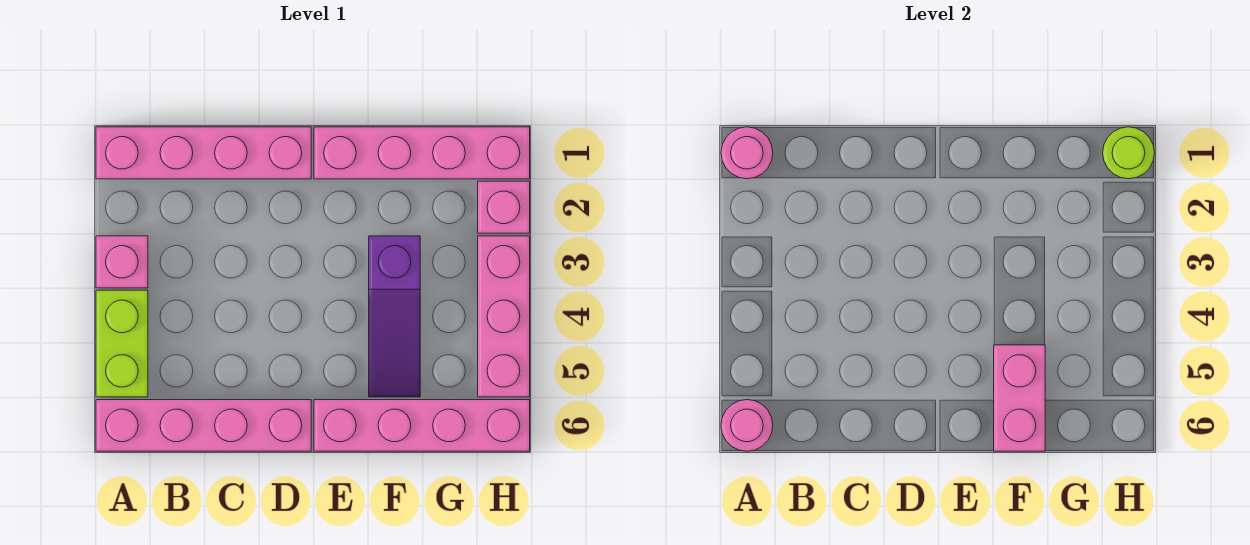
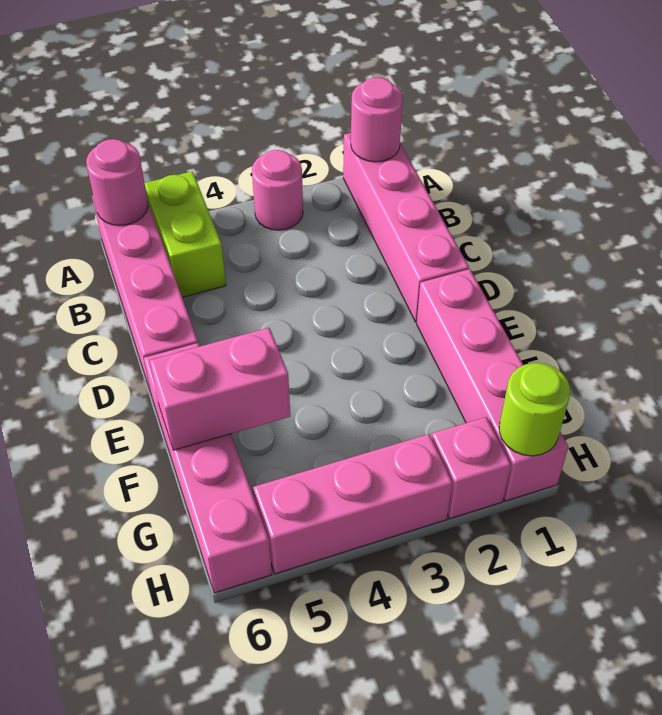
pink 1x1 brick [96,236,148,288] -> pink 1x1 round brick [252,150,303,230]
lime 1x2 brick [96,290,148,397] -> lime 1x2 brick turned to [145,171,226,297]
purple 1x3 slope [369,236,420,397] -> none

